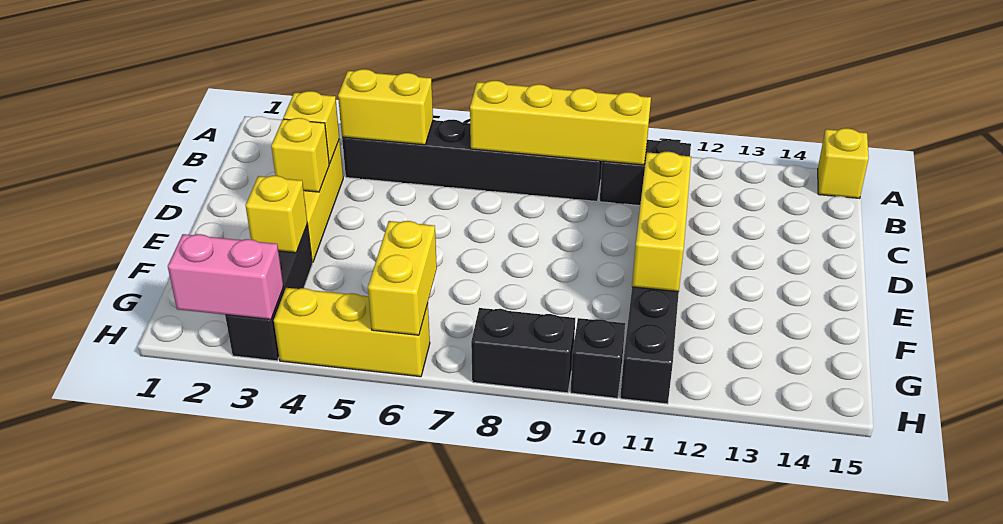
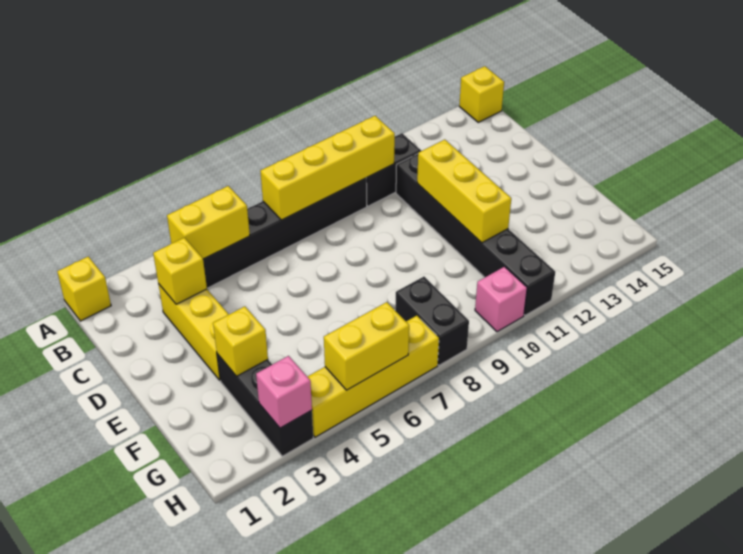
yellow 1x1 brick [271,118,329,192] -> yellow 1x1 brick moved to [57,257,111,321]
yellow 1x2 brick [368,221,437,335] -> yellow 1x2 brick turned to [324,302,409,390]
pink 1x2 brick [168,234,283,319] -> pink 1x1 brick [256,356,312,428]
yellow 1x3 brick [274,288,430,377] -> yellow 1x4 brick [307,316,439,437]
black 1x2 brick [471,308,575,393] -> black 1x2 brick turned to [395,277,469,365]
black 1x1 brick [571,318,625,398] -> pink 1x1 brick [475,267,527,332]

